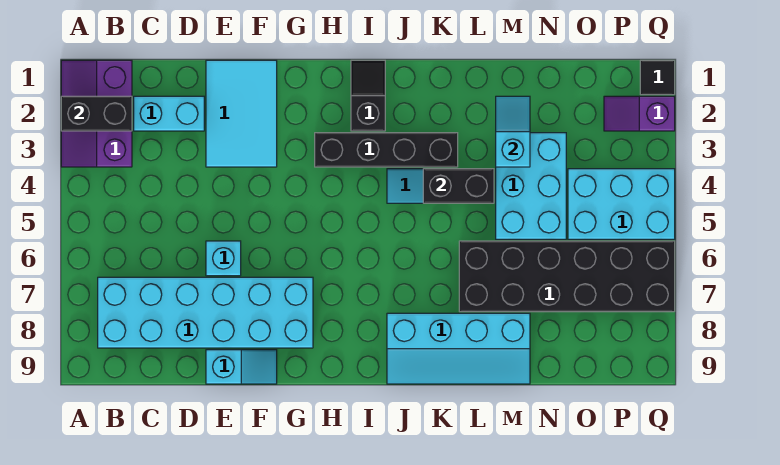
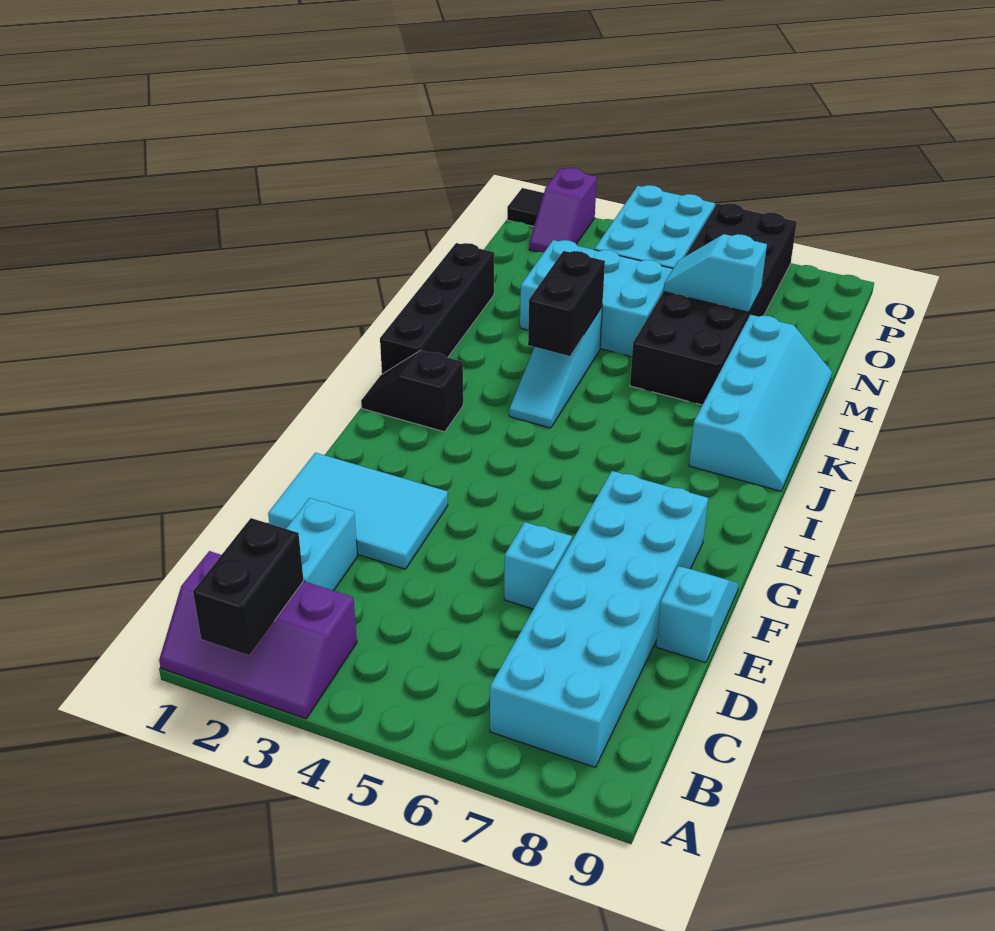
black 1x4 brick [315,133,458,167] -> black 1x4 brick moved to [380,243,494,374]
cyan 1x2 slope [496,96,530,167] -> cyan 1x2 slope moved to [663,234,767,312]

